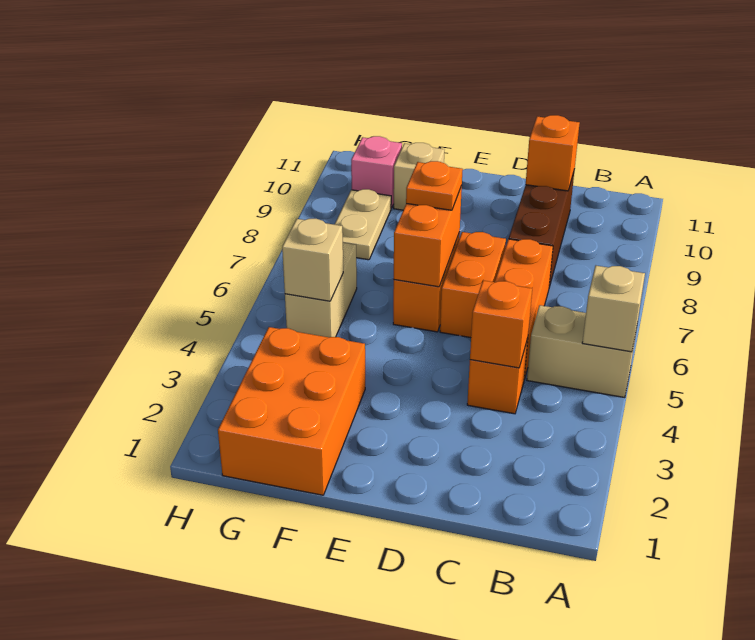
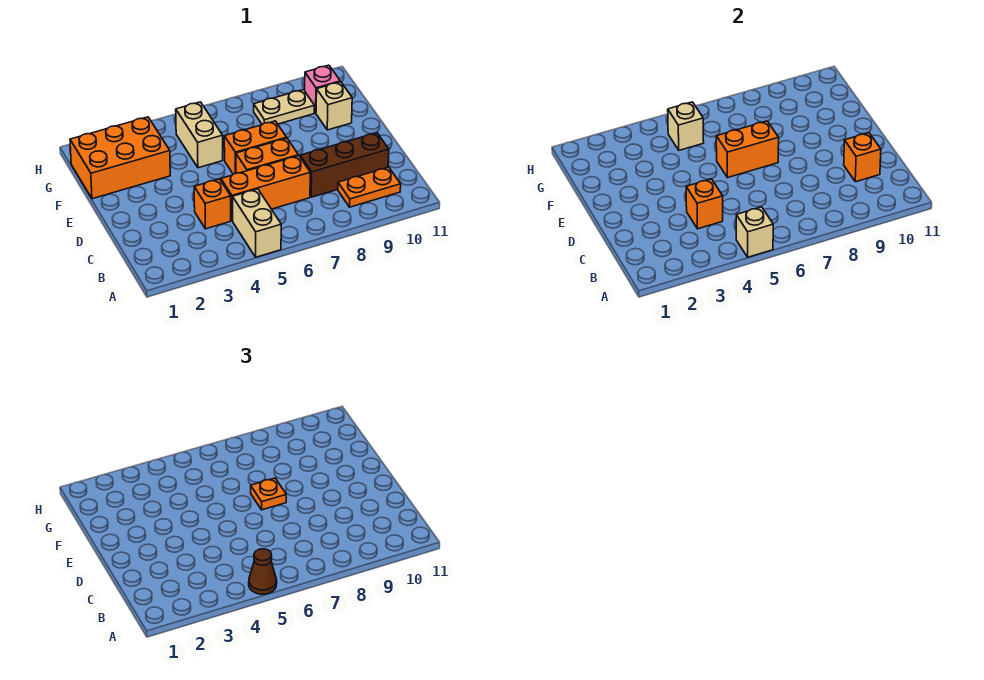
none -> brown 1x1 cone [249,549,277,594]
none -> orange 1x2 plate [338,167,401,207]
tan 1x2 brick [285,243,357,337] -> tan 1x2 brick turned to [176,102,223,168]

